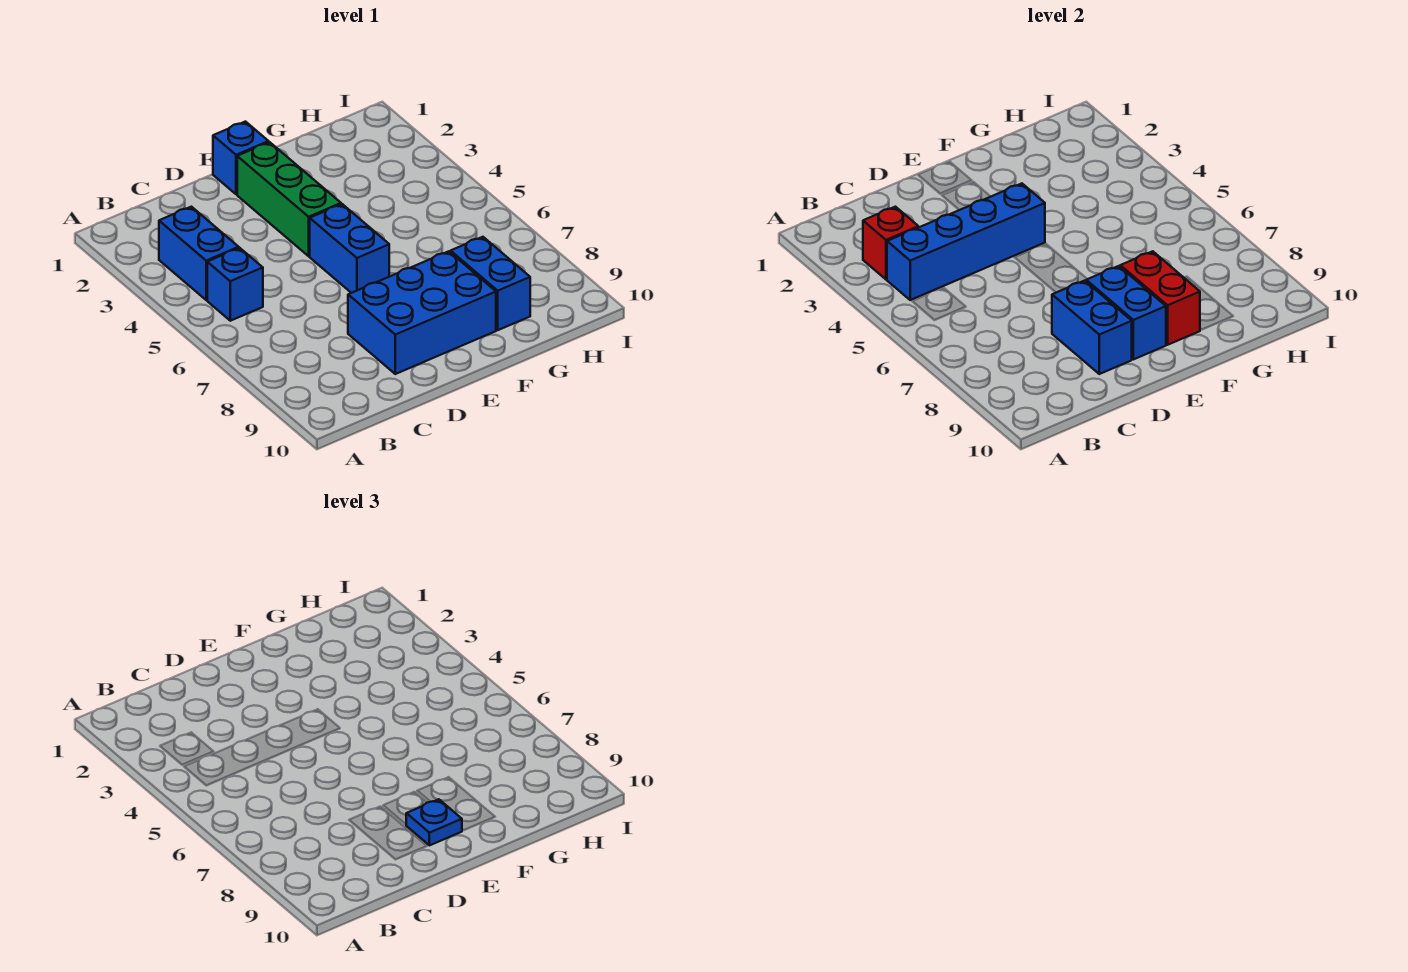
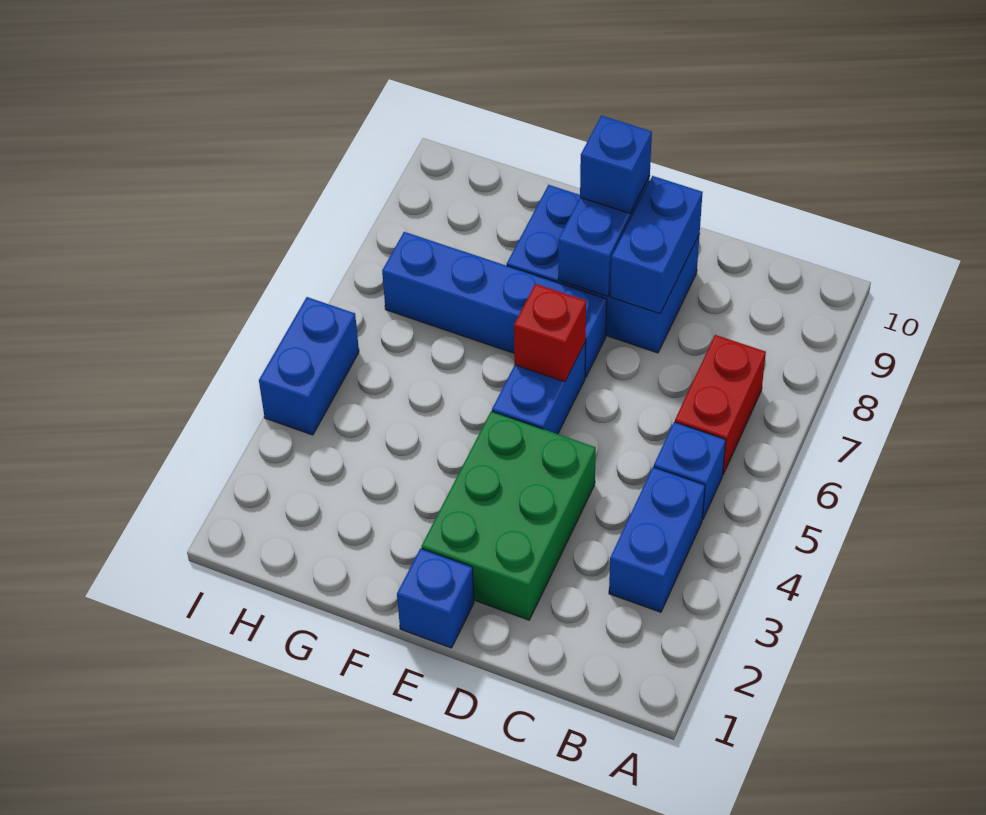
red 1x1 brick [863,207,918,279] -> red 1x1 brick moved to [514,284,586,382]
blue 1x4 brick [887,184,1045,300] -> blue 1x4 brick moved to [382,232,607,378]
green 1x3 brick [237,142,341,256] -> green 2x3 brick [421,411,596,620]
blue 1x1 plate [406,799,462,845] -> blue 1x1 brick [580,116,652,213]
red 1x2 brick [1120,251,1200,345] -> red 1x2 brick moved to [675,335,766,474]
blue 1x2 brick [451,237,530,330] -> blue 1x2 brick moved to [259,297,359,435]

